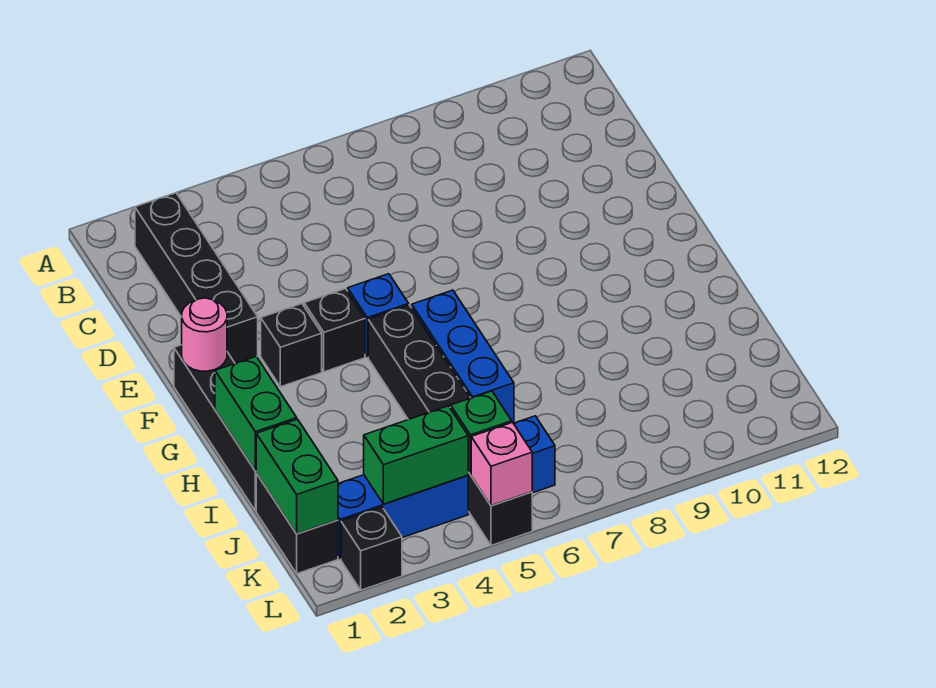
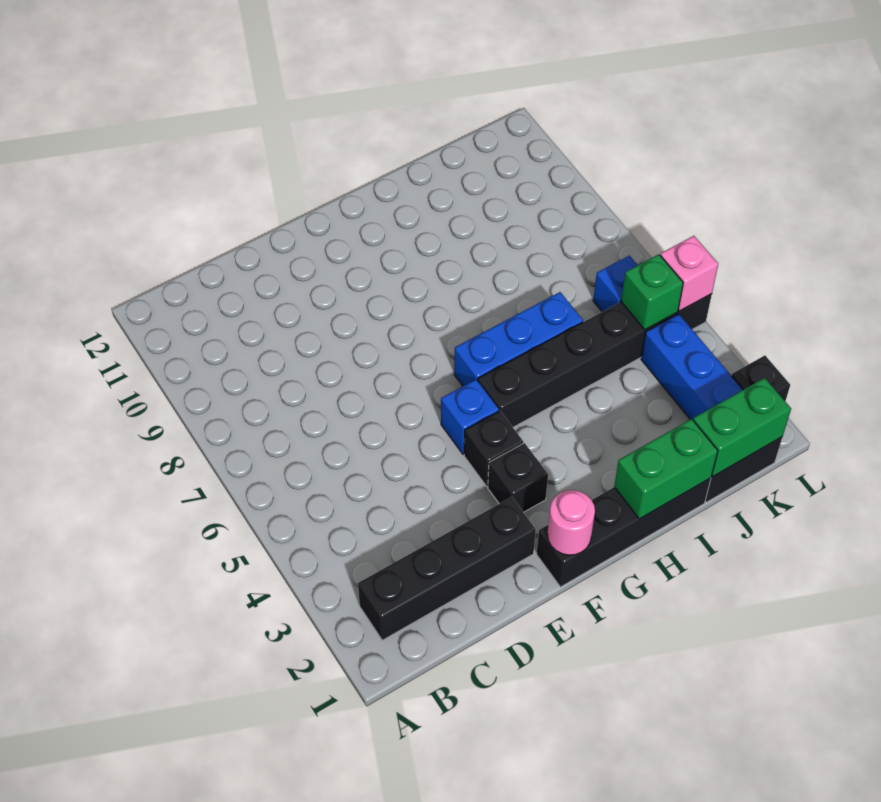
green 1x2 brick [364,406,468,504] -> none

